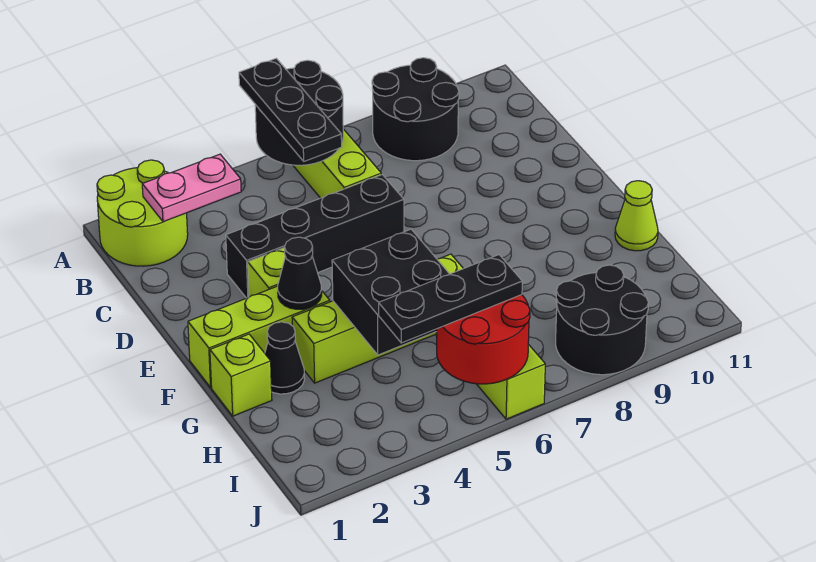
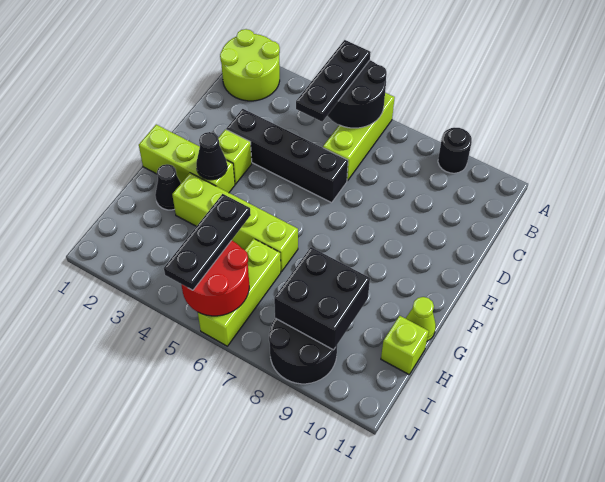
black 2x2 round brick [372,58,459,161] -> black 1x1 round brick [438,128,472,173]
pink 1x2 plate [142,154,241,222] -> none
lime 1x1 brick [210,334,272,416] -> lime 1x1 brick moved to [381,316,429,374]
black 2x2 brick [332,229,449,355] -> black 2x2 brick moved to [274,247,370,350]
black 1x3 plate [379,255,522,343] -> black 1x3 plate turned to [164,194,251,290]

